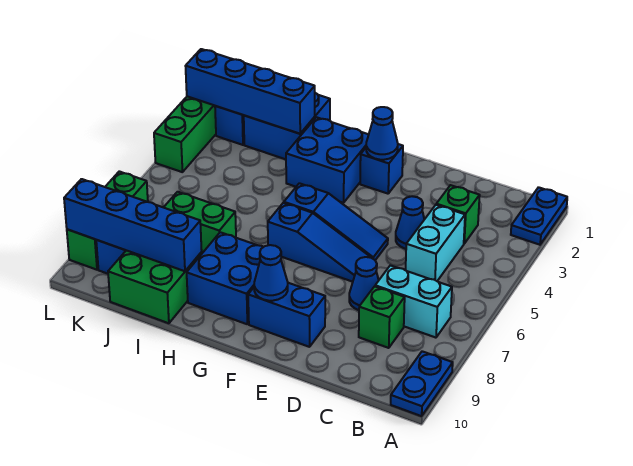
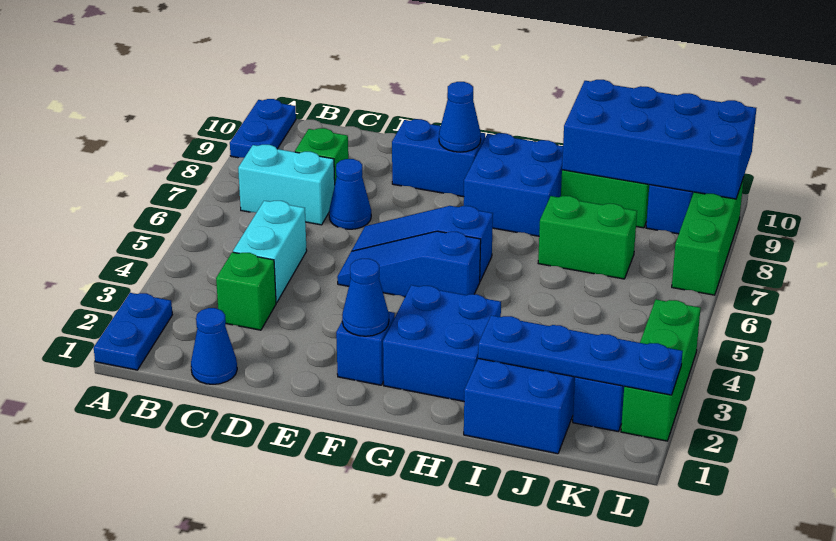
blue 1x1 cone [396,196,424,249] -> blue 1x1 cone moved to [191,308,237,384]
blue 1x4 brick [186,49,315,134] -> blue 1x4 plate [478,315,683,395]
blue 1x4 brick [64,179,202,271] -> blue 2x4 brick [562,80,756,199]

